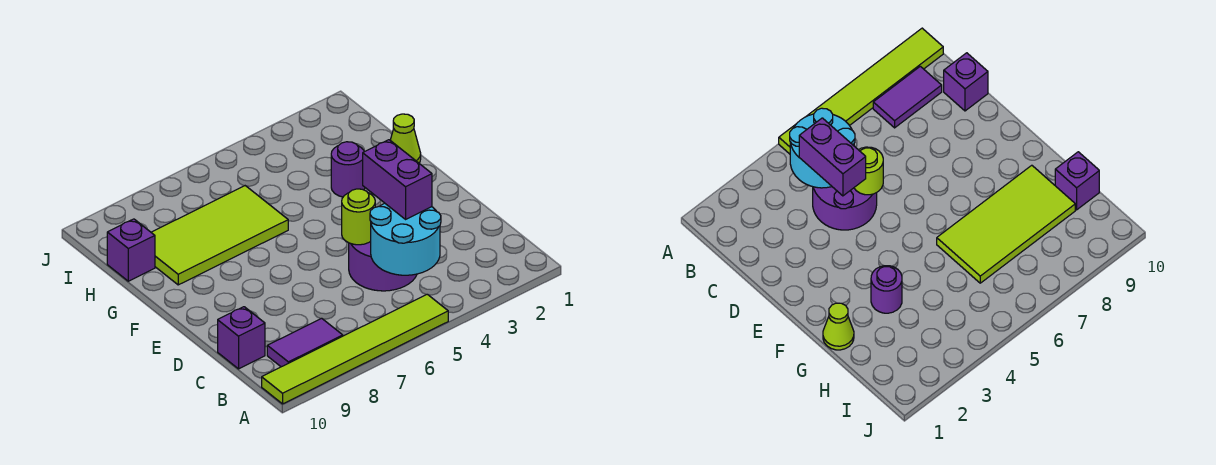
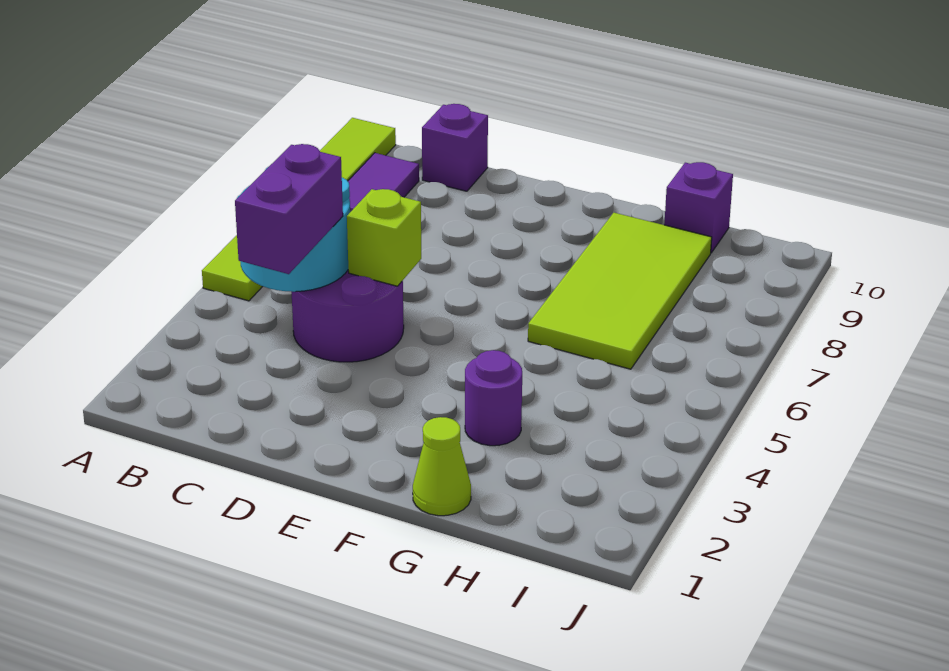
purple 1x2 brick [363,140,432,219] -> purple 1x2 brick turned to [235,144,343,274]
lime 1x1 round brick [342,189,375,245] -> lime 1x1 brick [347,189,421,286]

